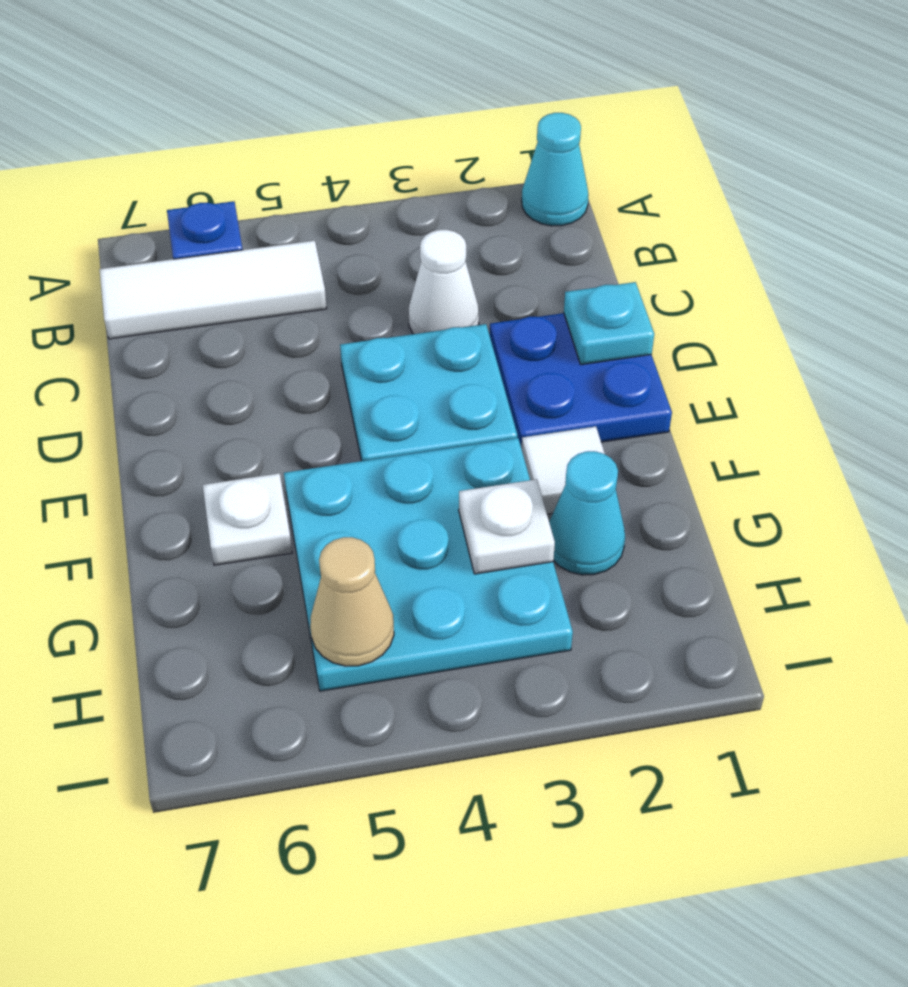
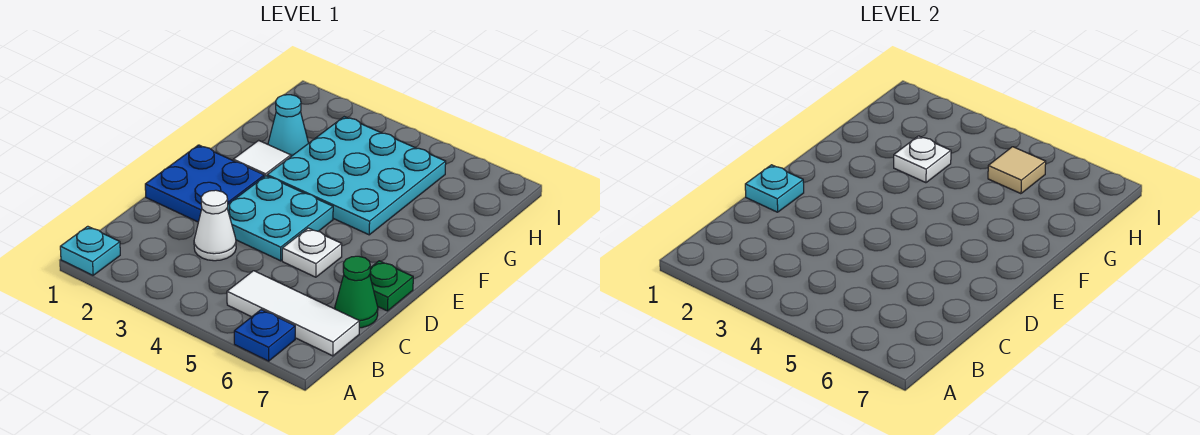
cyan 1x1 cone [522,113,589,226] -> cyan 1x1 plate [60,226,120,275]
none -> green 1x1 cone [335,256,378,328]
none -> green 1x1 plate [370,261,413,311]
white 1x1 plate [203,473,292,565] -> white 1x1 plate moved to [282,228,342,277]
tan 1x1 cone [310,537,394,666] -> tan 1x1 tile [988,147,1046,194]

